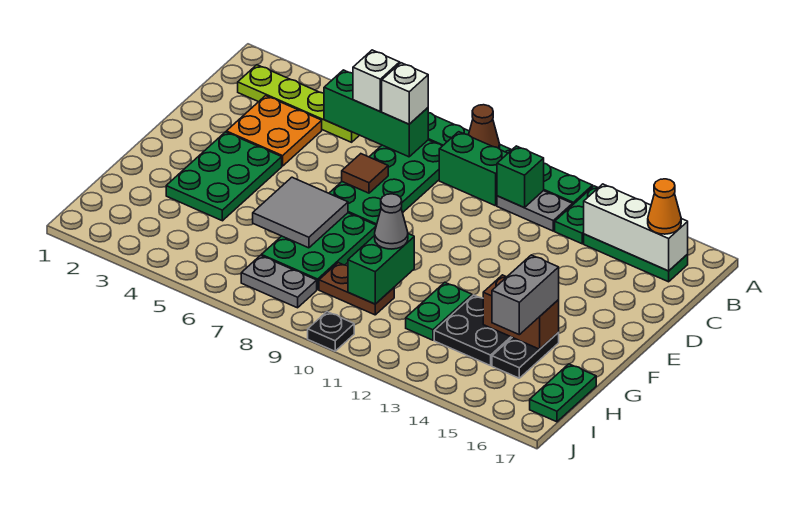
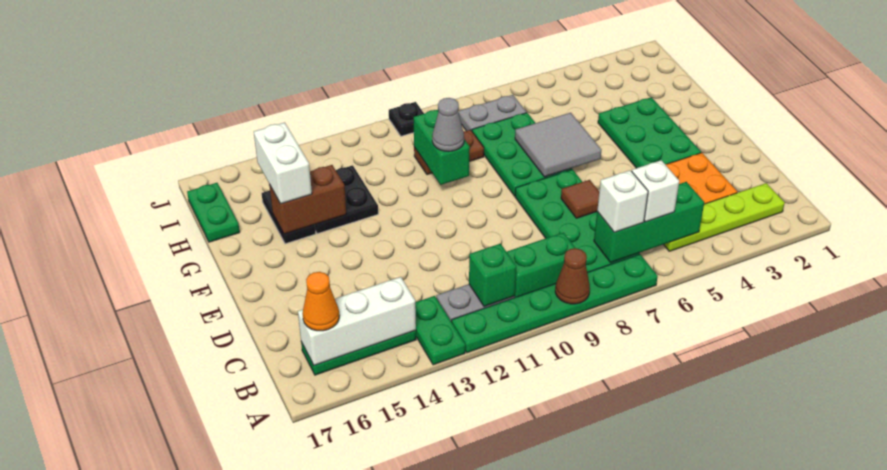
green 1x2 plate [406,282,472,340] -> none
grey 1x2 brick [492,255,559,335] -> white 1x2 brick [254,123,312,204]

